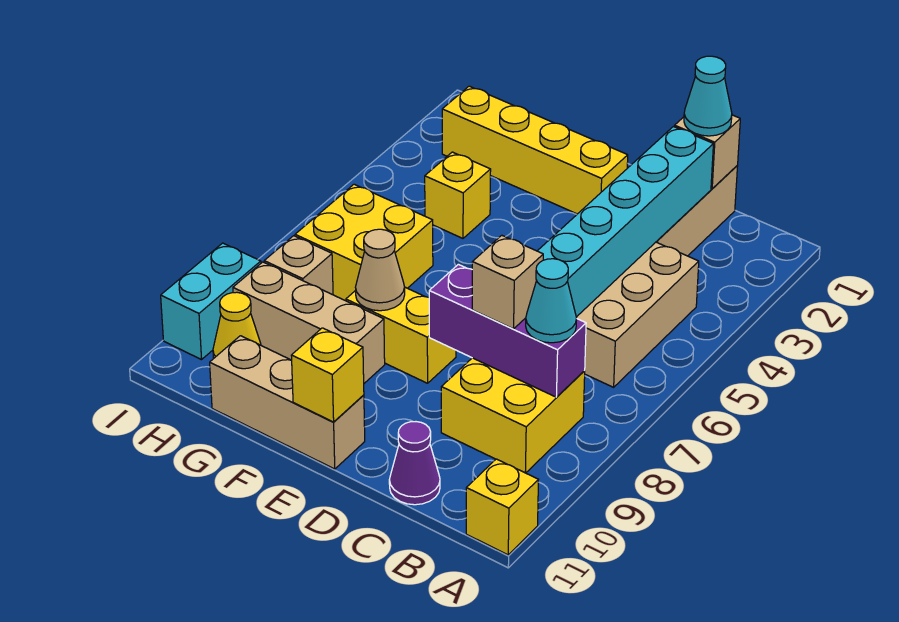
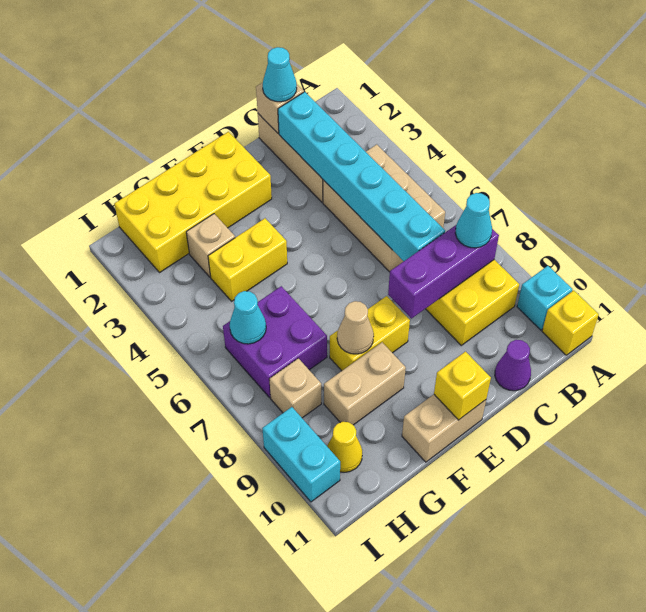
none -> cyan 1x1 brick [517,266,572,330]
tan 1x1 brick [472,235,543,329] -> tan 1x1 brick moved to [186,214,235,277]
yellow 1x4 brick [442,86,628,214] -> yellow 2x4 brick [114,132,272,273]
tan 1x3 brick [210,336,365,469] -> tan 1x2 brick [402,394,486,462]
tan 1x3 brick [233,262,385,383] -> tan 1x2 brick [324,342,406,425]
yellow 1x1 brick [425,152,491,238] -> yellow 1x2 brick [208,218,287,301]
yellow 2x2 brick [295,184,433,301] -> purple 2x2 brick [223,286,327,398]
none -> cyan 1x1 cone [230,291,266,344]

